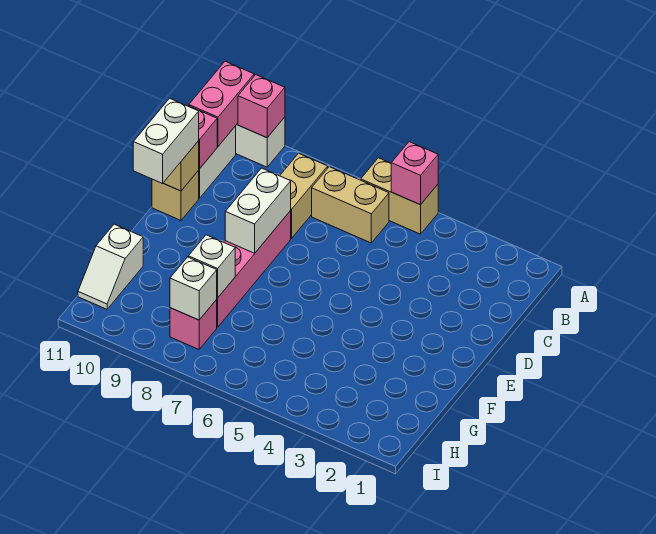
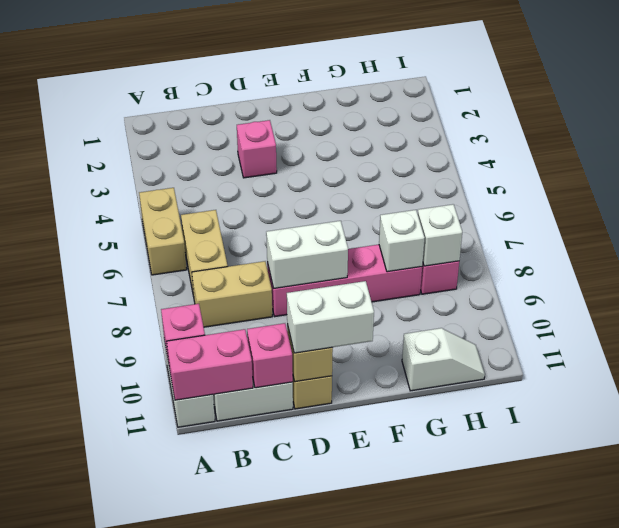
pink 1x1 brick [391,142,438,205] -> pink 1x1 brick moved to [237,120,277,178]

